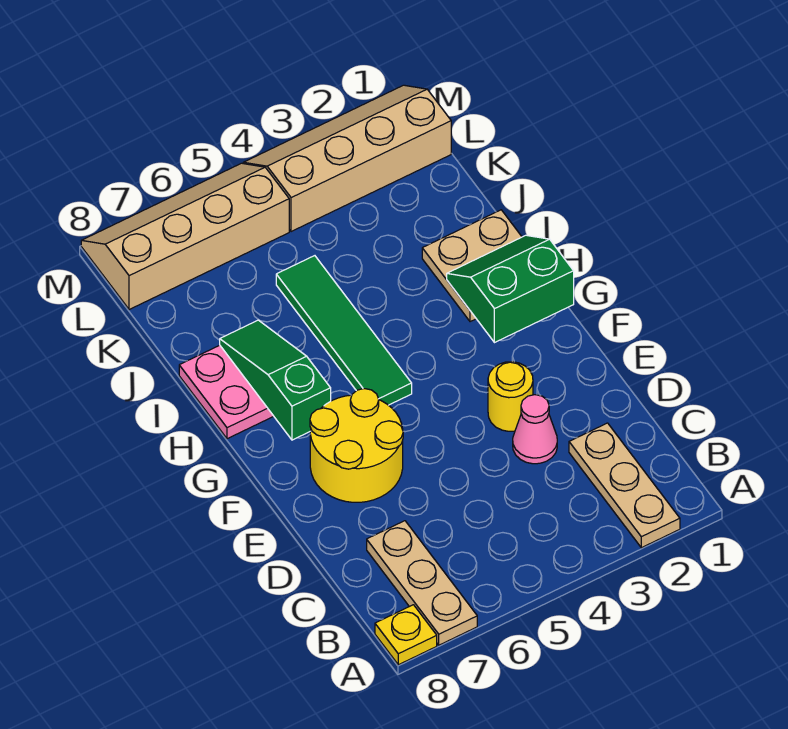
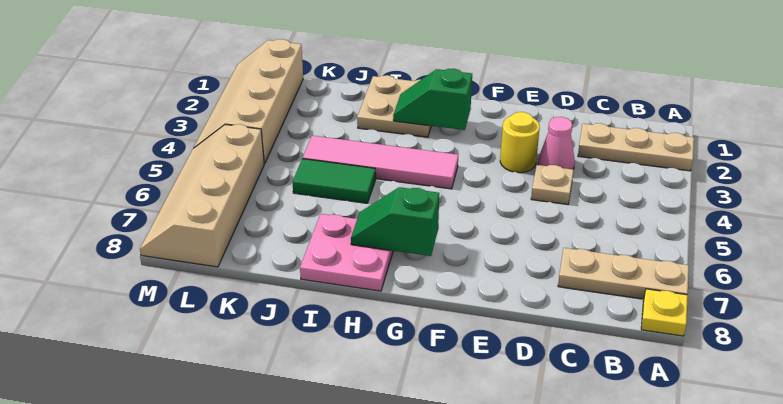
none -> tan 1x1 plate [531,165,574,205]
yellow 2x2 round brick [310,389,403,502] -> none
green 2x2 slope [447,235,574,343] -> green 1x2 slope [393,68,472,130]
none -> pink 1x4 tile [303,136,458,189]
green 1x4 tile [276,256,412,405] -> green 1x2 tile [293,159,376,203]
green 1x3 slope [220,320,331,440] -> green 1x2 slope [351,187,439,256]

